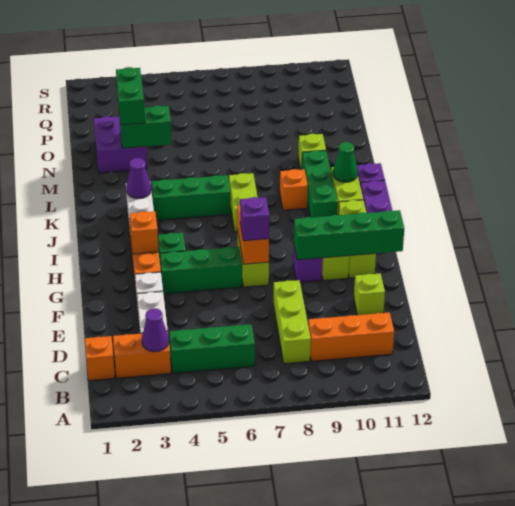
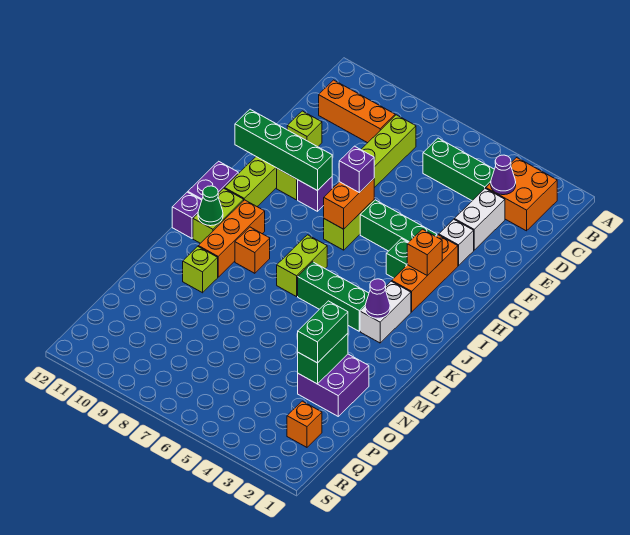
orange 1x1 brick [85,336,115,381] -> orange 1x1 brick moved to [287,401,322,447]
orange 1x2 brick [113,331,171,378] -> orange 2x2 brick [486,158,557,231]
green 1x3 brick [302,150,337,217] -> orange 1x3 brick [198,200,265,277]
green 1x2 brick [119,105,172,148] -> green 1x2 brick turned to [298,333,348,384]

